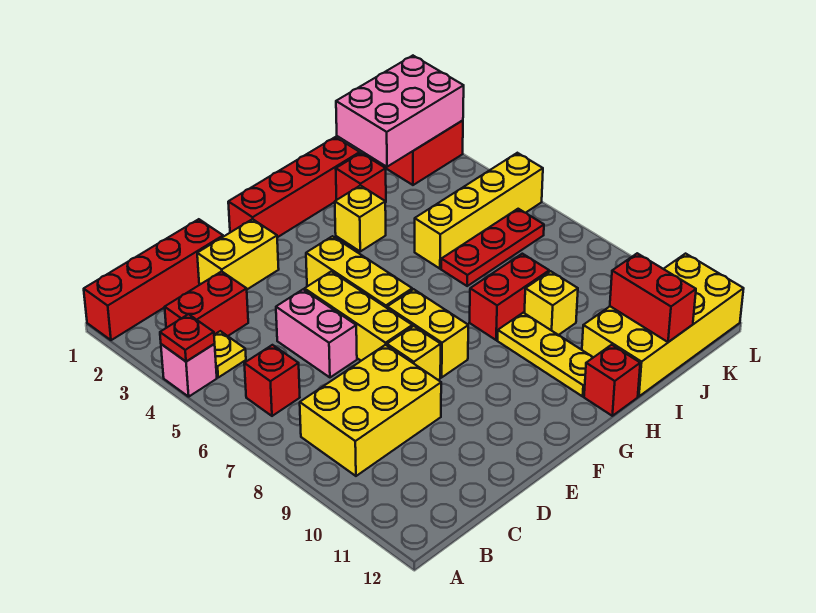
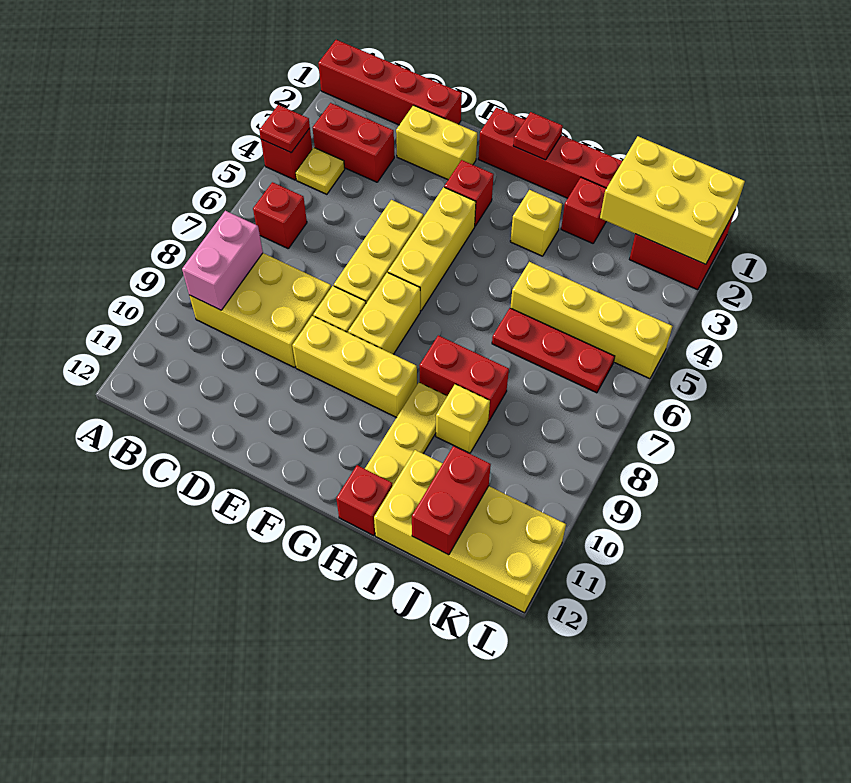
pink 1x1 brick [161,344,217,397] -> red 1x1 brick [261,128,312,180]
pink 1x2 brick [276,289,357,377] -> pink 1x2 brick moved to [182,211,263,310]
none -> yellow 1x3 brick [292,316,417,418]
none -> red 1x1 brick [444,160,494,226]
none -> red 1x1 plate [513,112,563,160]
pink 2x3 brick [336,56,464,167] -> yellow 2x3 brick [600,136,745,264]

